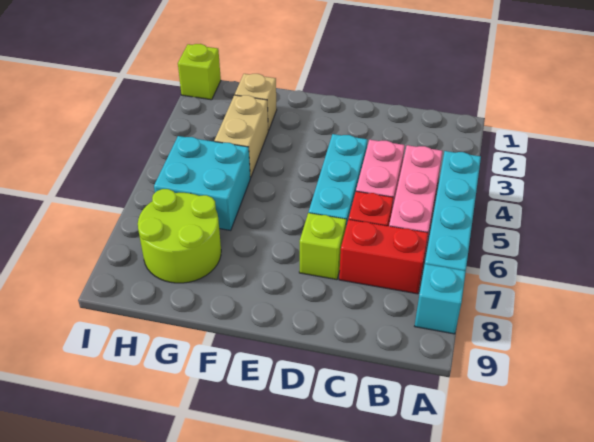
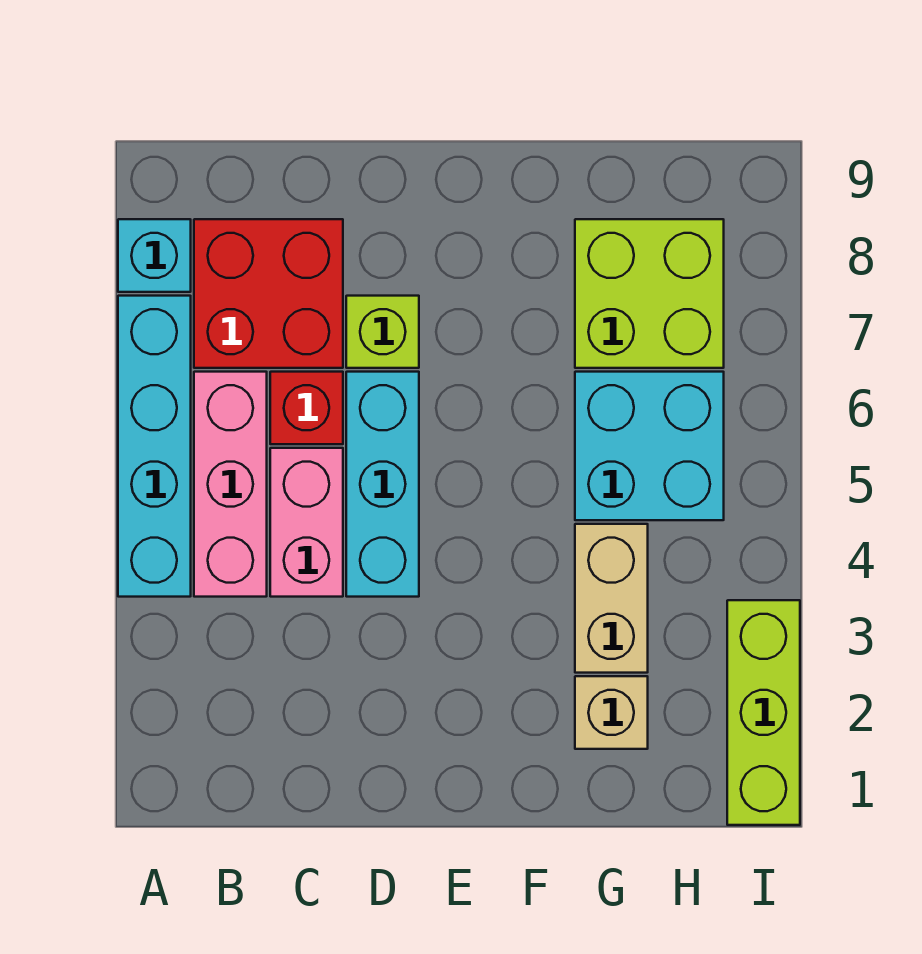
red 1x2 brick [339,220,428,294] -> red 2x2 brick [194,219,343,368]
lime 2x2 round brick [138,189,221,283] -> lime 2x2 brick [575,219,724,368]
lime 1x1 brick [178,44,221,100] -> lime 1x3 brick [727,600,800,825]

